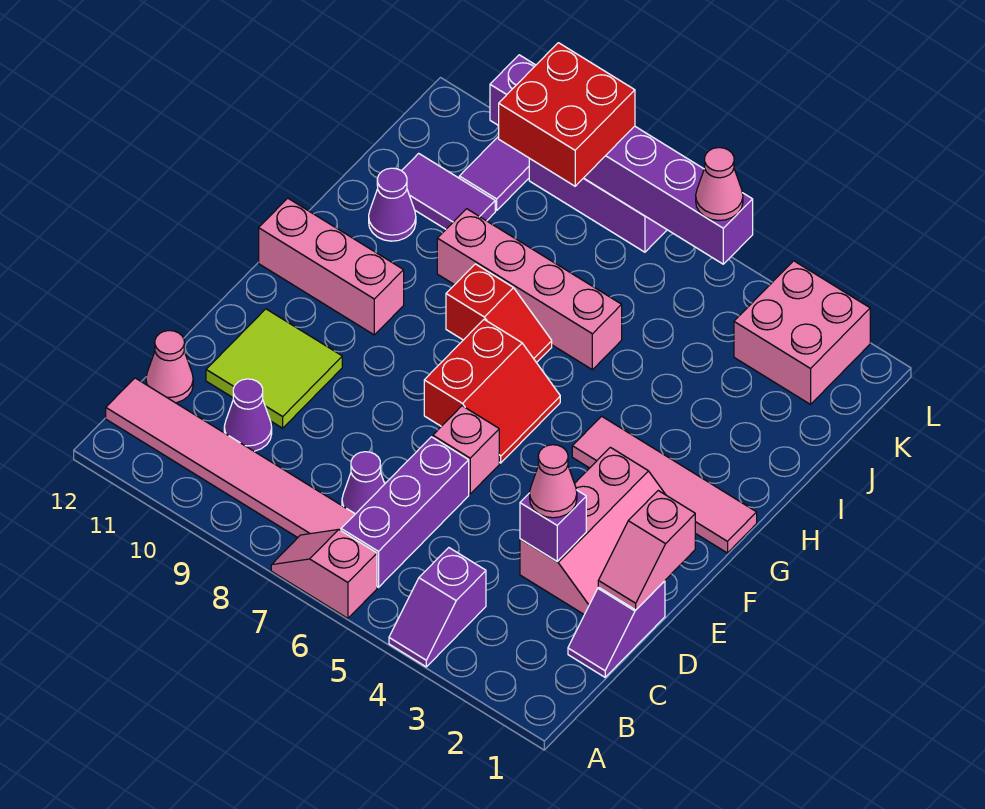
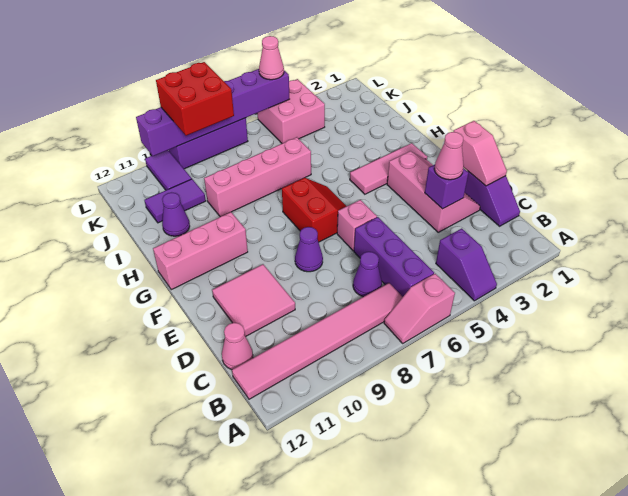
purple 1x1 cone [224,379,272,451] -> purple 1x1 cone moved to [295,227,323,272]
lime 2x2 tile [206,309,342,428] -> pink 2x2 tile [212,264,295,337]
pink 1x4 tile [572,416,757,553] -> pink 1x3 tile [350,143,427,194]
red 1x2 slope [446,264,552,363] -> none
pink 2x2 brick [734,261,870,404] -> pink 2x2 brick moved to [258,79,325,143]

